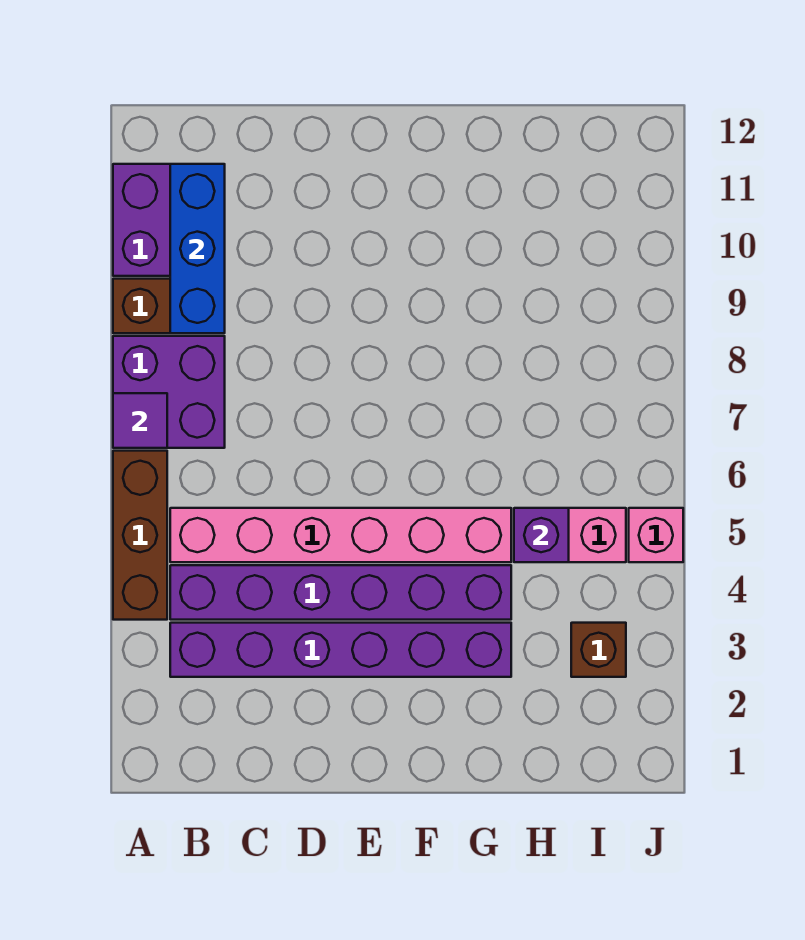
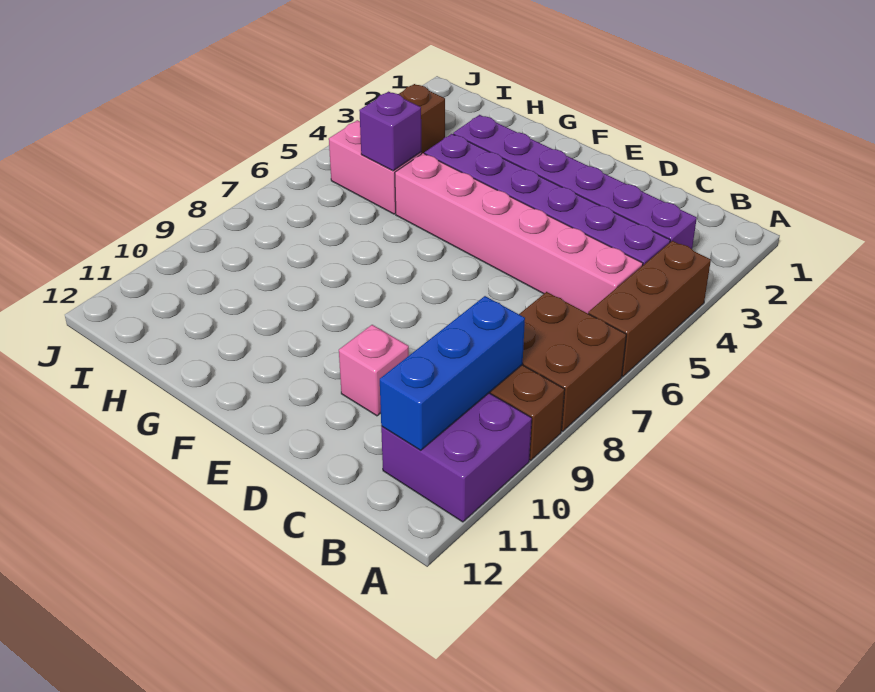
purple 2x2 brick [113,336,225,448] -> brown 2x2 brick [519,292,626,431]
purple 1x1 tile [113,393,167,448] -> none
pink 1x1 brick [629,508,683,562] -> pink 1x1 brick moved to [339,325,409,416]

